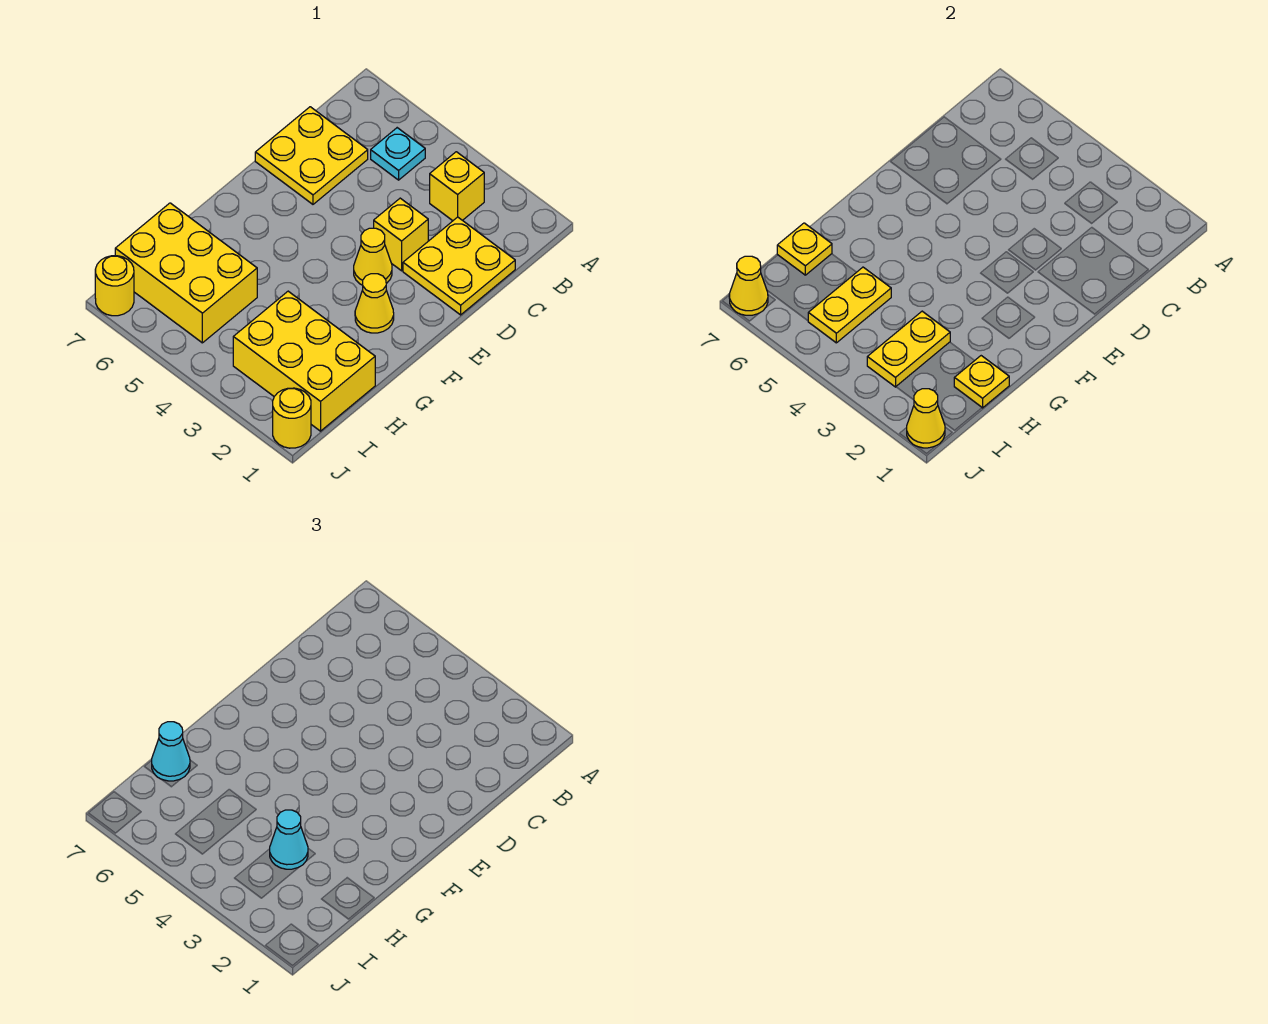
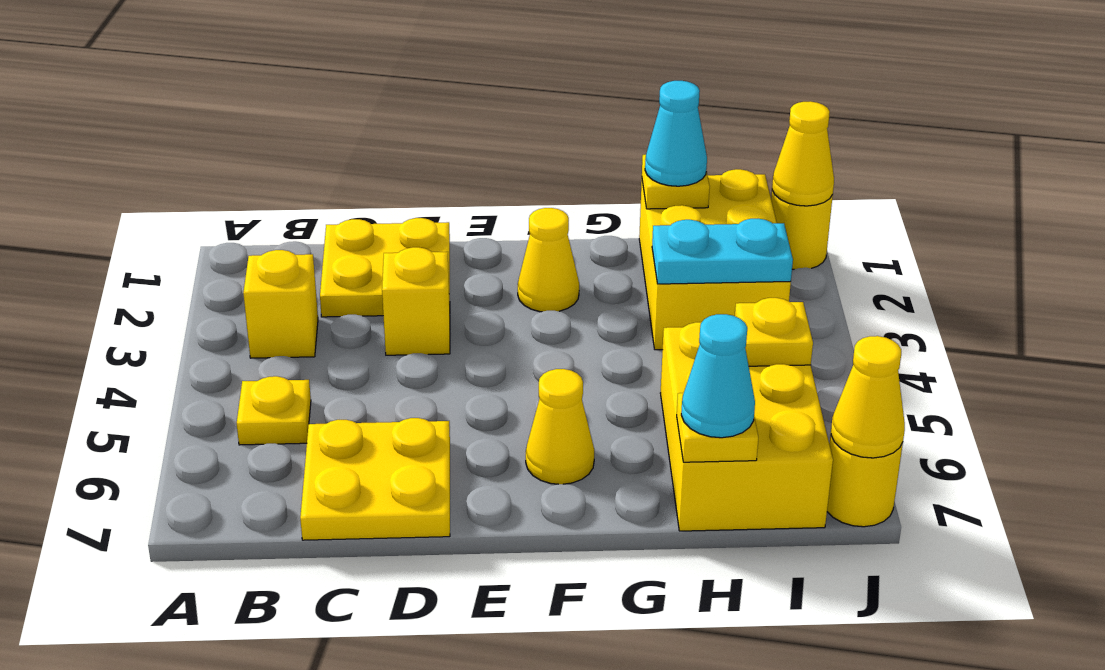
cyan 1x1 plate [371,128,425,180] -> yellow 1x1 plate [237,376,311,445]
yellow 1x1 cone [354,228,392,285] -> yellow 1x1 cone moved to [526,369,594,484]
yellow 1x2 plate [867,311,950,387] -> cyan 1x2 plate [652,219,793,284]
cyan 1x1 cone [270,810,308,869] -> cyan 1x1 cone moved to [645,81,707,186]
yellow 1x2 plate [808,267,891,343] -> yellow 1x1 plate [735,298,813,366]

